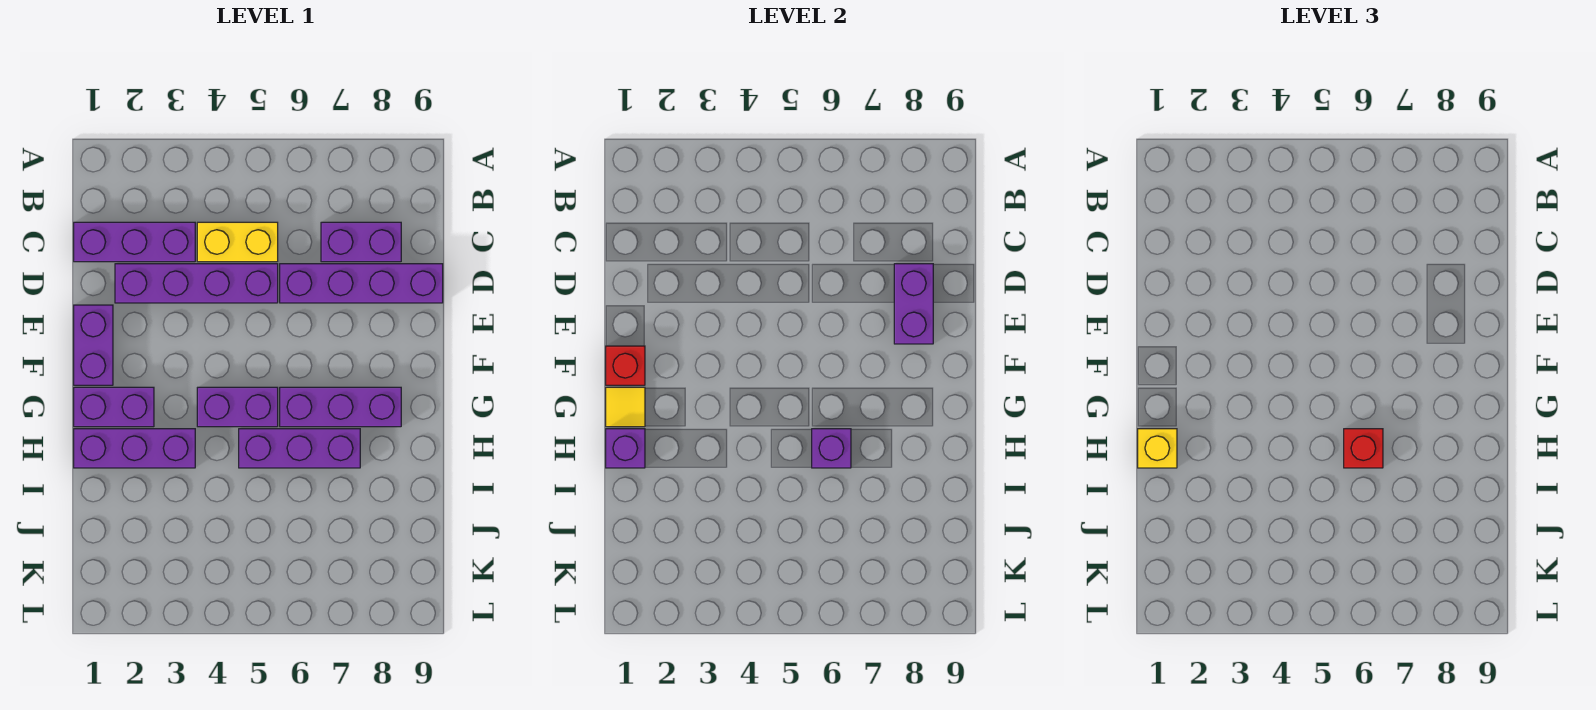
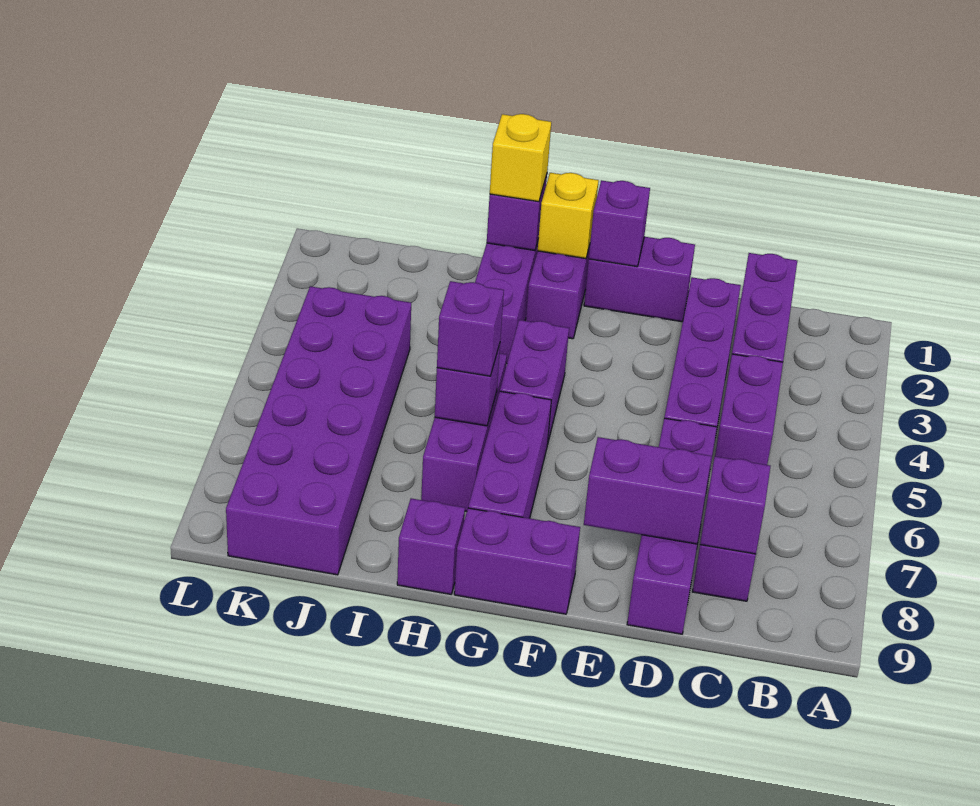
yellow 1x2 brick [197,222,278,262] -> purple 1x2 brick [715,354,783,465]
none -> purple 1x1 brick [700,456,770,554]
red 1x1 brick [606,346,645,385] -> purple 1x1 brick [589,180,650,267]
none -> purple 1x2 brick [454,508,580,614]
yellow 1x1 tile [606,387,645,427] -> yellow 1x1 brick [538,173,599,259]
red 1x1 brick [1344,429,1383,468] -> purple 1x1 brick [437,281,504,376]
none -> purple 1x1 brick [397,498,465,594]
none -> purple 2x6 brick [226,286,411,575]

